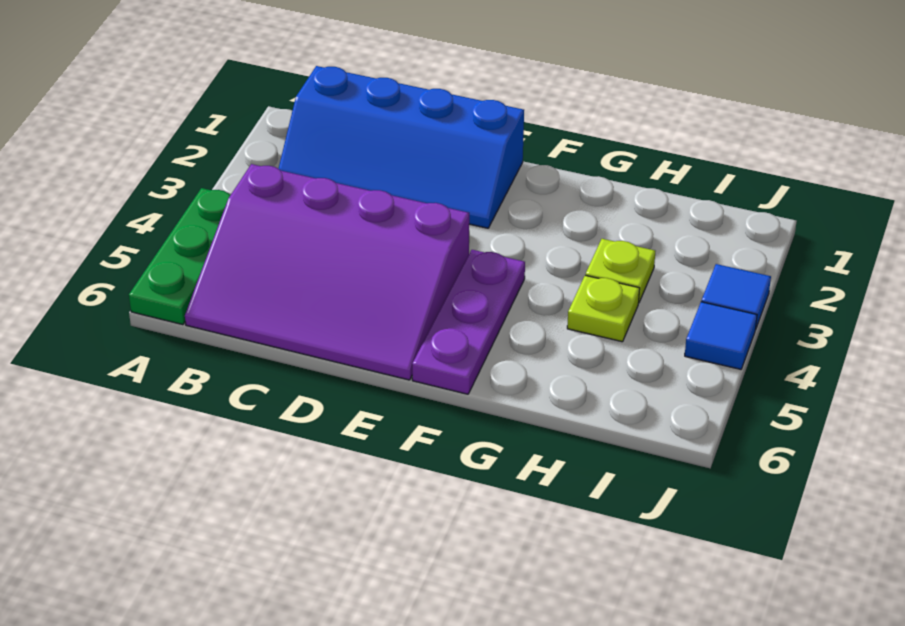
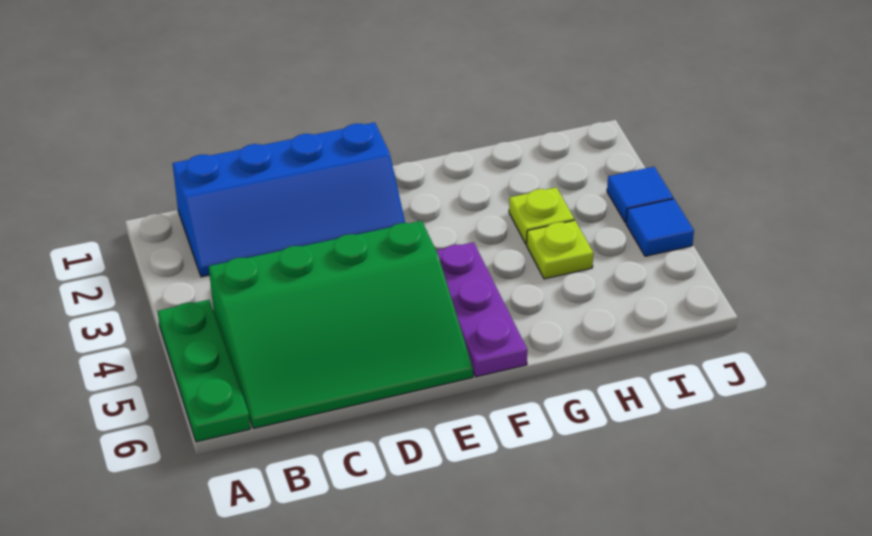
purple 3x4 slope [185,164,469,380] -> green 3x4 slope [209,221,473,428]

